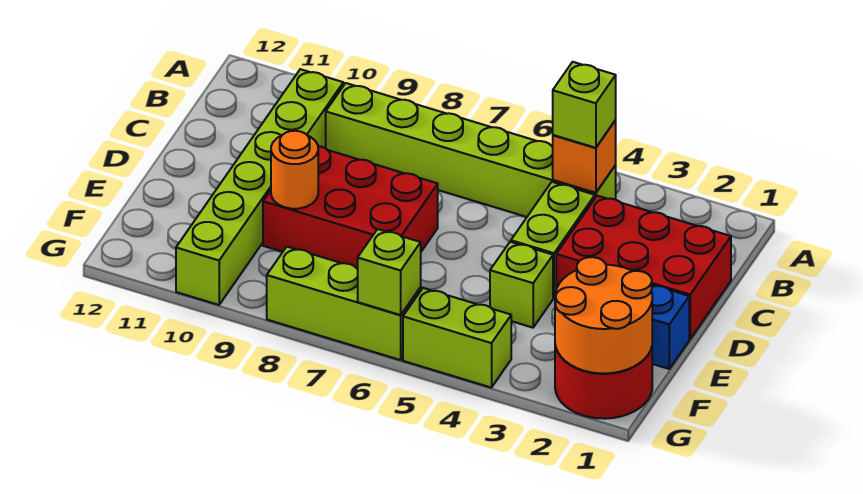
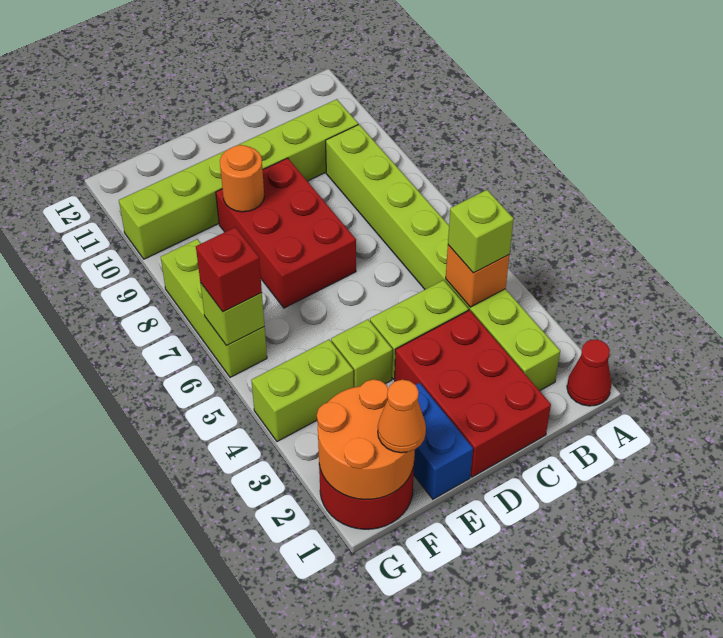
none -> red 1x1 cone [567,339,611,406]
lime 1x6 brick [326,83,616,217] -> lime 1x8 brick [326,125,560,391]
none -> orange 1x1 cone [378,380,426,453]
lime 1x2 brick [403,288,511,388] -> lime 1x2 brick turned to [251,340,353,442]
none -> red 1x1 brick [196,227,262,312]

